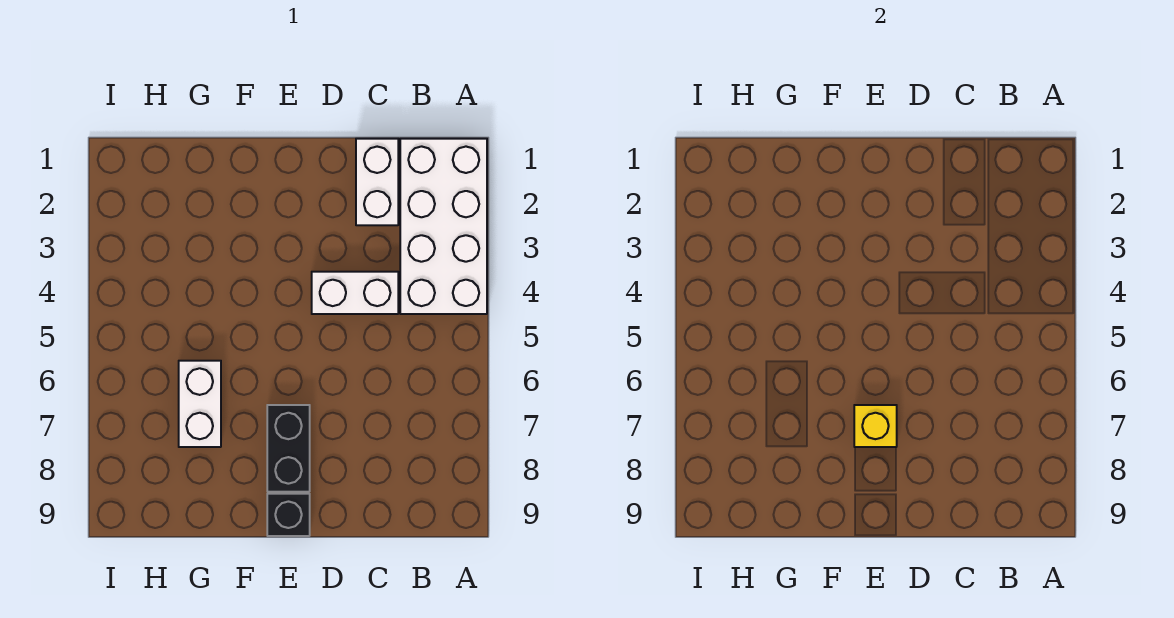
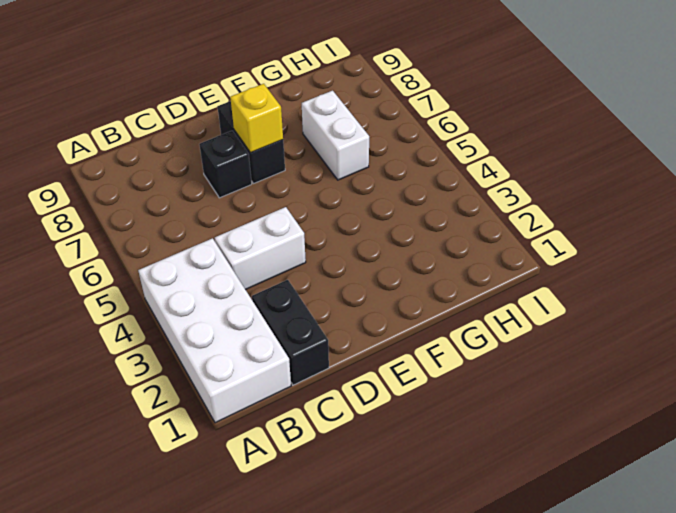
white 1x2 brick [356,139,398,225] -> black 1x2 brick [252,280,329,385]
black 1x1 brick [267,494,310,536] -> black 1x1 brick moved to [199,131,252,198]

